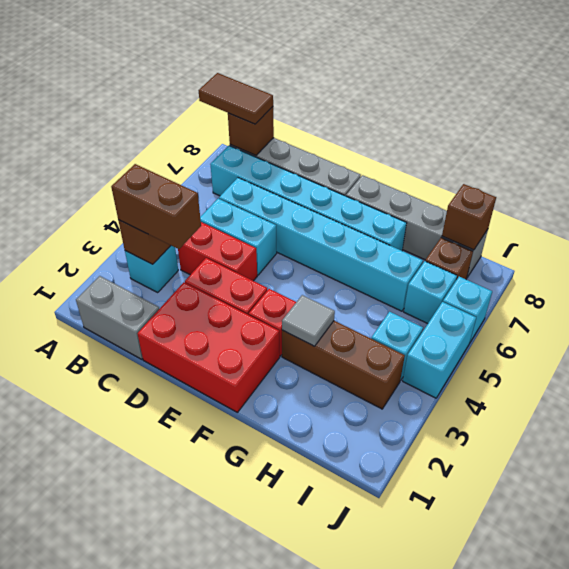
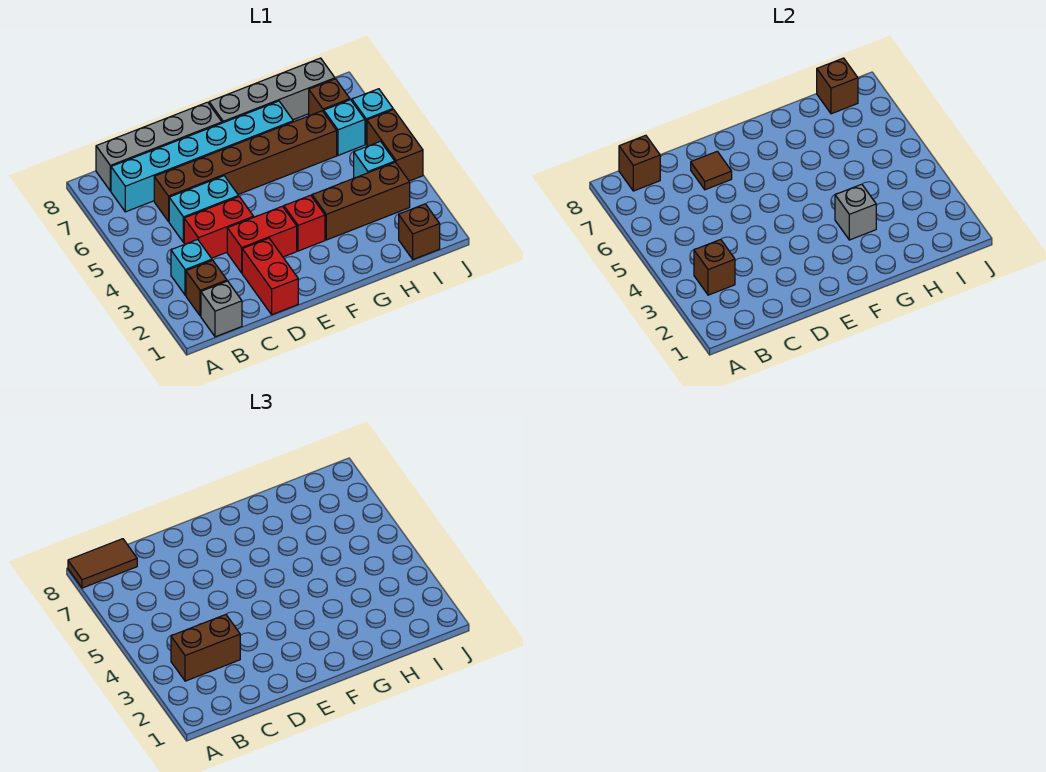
grey 1x2 brick [76,276,159,359] -> grey 1x1 brick [201,281,242,337]
none -> brown 1x1 brick [186,260,227,316]
cyan 1x6 brick [219,178,423,311] -> brown 1x6 brick [154,111,337,221]
red 2x3 brick [138,282,280,412] -> red 1x2 brick [242,238,298,315]
none -> brown 1x1 tile [691,151,732,190]
grey 1x1 tile [282,295,335,346] -> grey 1x1 brick [835,184,876,240]
none -> brown 1x1 brick [399,204,440,259]
cyan 1x2 brick [403,302,476,398] -> brown 1x2 brick [367,110,423,181]

